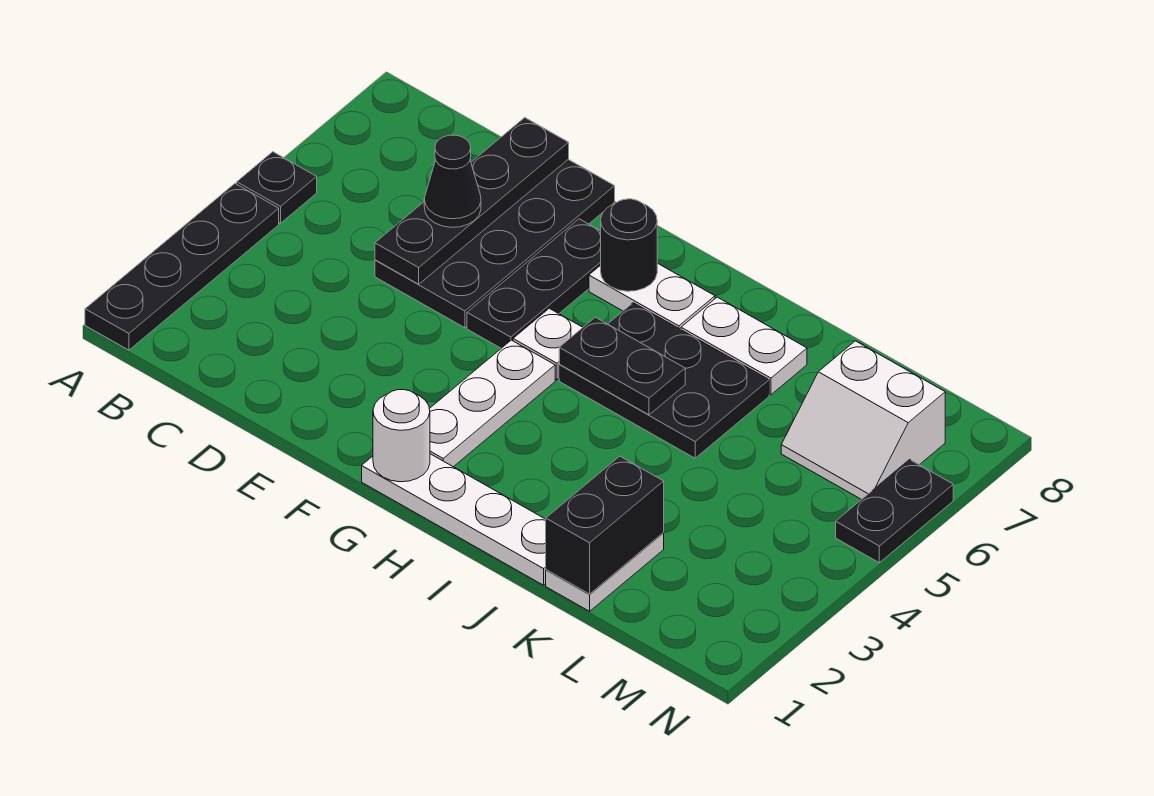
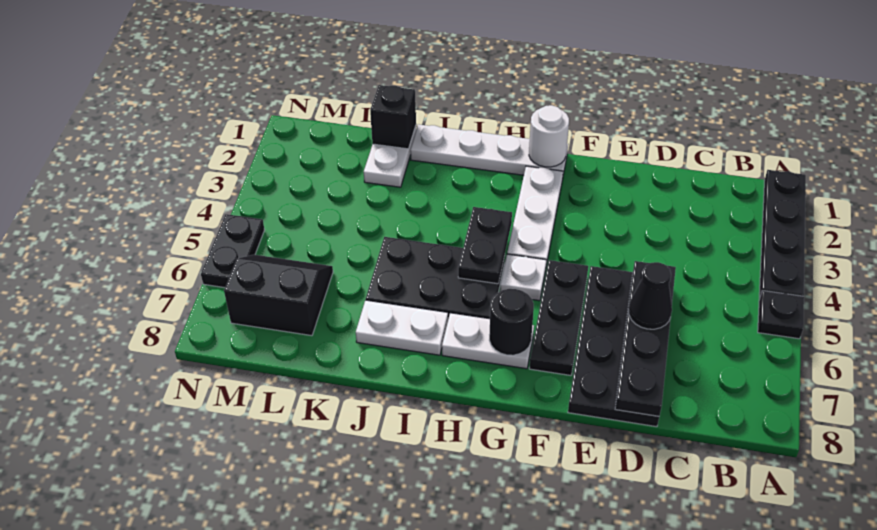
black 1x2 plate [559,317,685,415] -> black 1x2 plate turned to [458,207,512,284]
black 1x2 brick [546,456,664,594] -> black 1x1 brick [370,85,416,149]
white 2x2 slope [781,341,945,500] -> black 2x2 slope [224,255,333,336]

